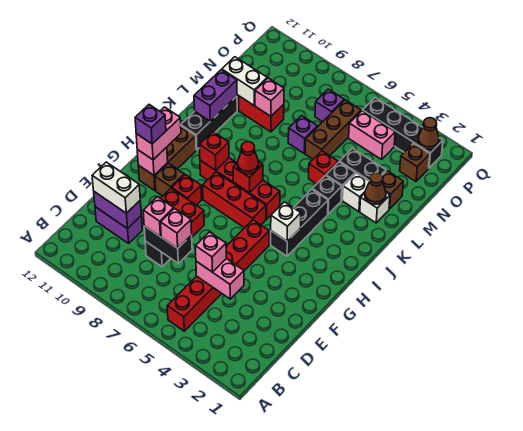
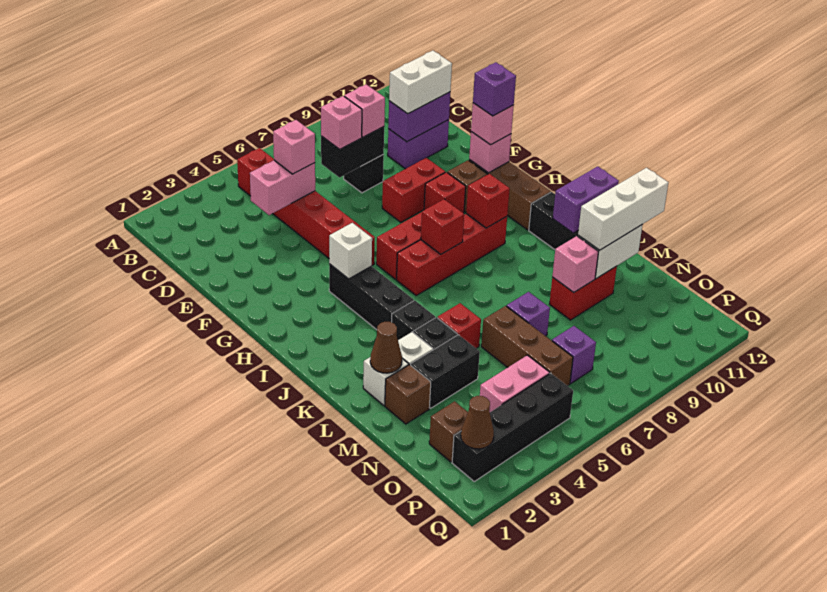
pink 1x2 brick [136,107,181,160] -> pink 1x1 brick [471,103,514,145]
red 1x1 cone [238,142,259,174] -> none
purple 1x2 brick [194,70,237,121] -> purple 1x2 brick turned to [553,166,619,233]
none -> white 1x3 brick [578,168,668,250]

